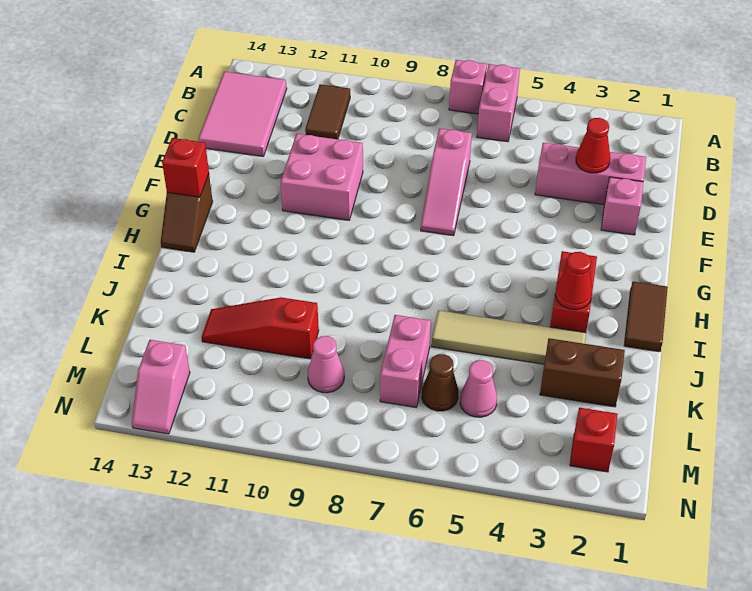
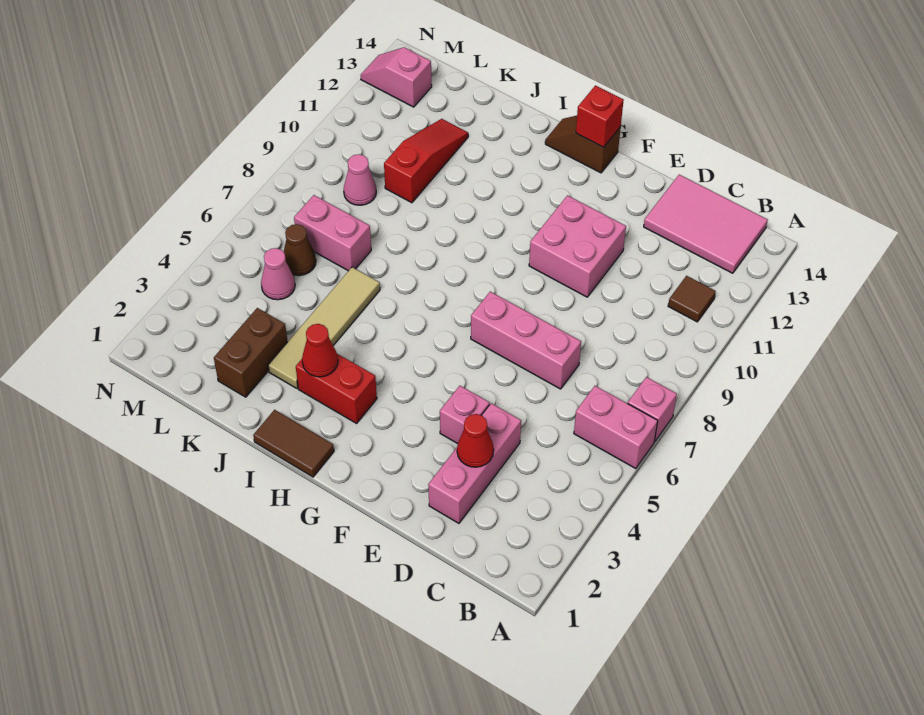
brown 1x2 tile [305,84,350,139] -> brown 1x1 tile [668,276,716,322]
pink 1x3 slope [421,129,472,236] -> pink 1x3 brick [471,292,581,389]
pink 1x1 brick [601,177,643,235] -> pink 1x1 brick moved to [440,386,490,444]
red 1x1 brick [570,408,618,472] -> none

